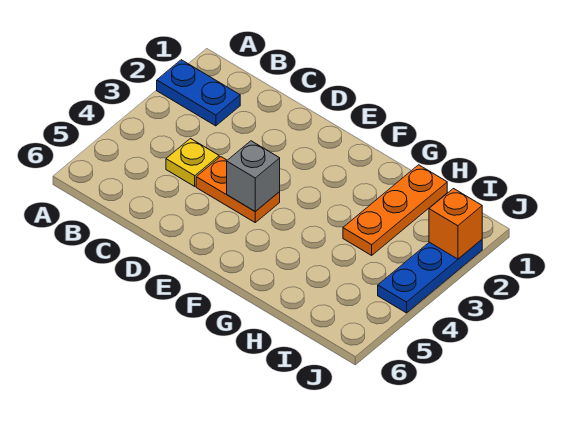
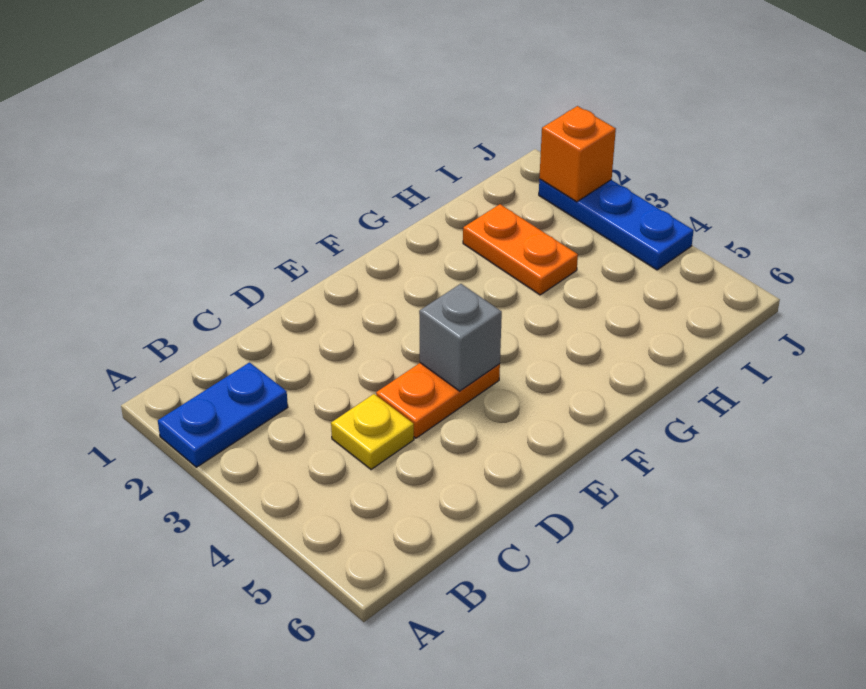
orange 1x3 plate [343,165,447,255] -> orange 1x2 plate [463,204,578,295]

